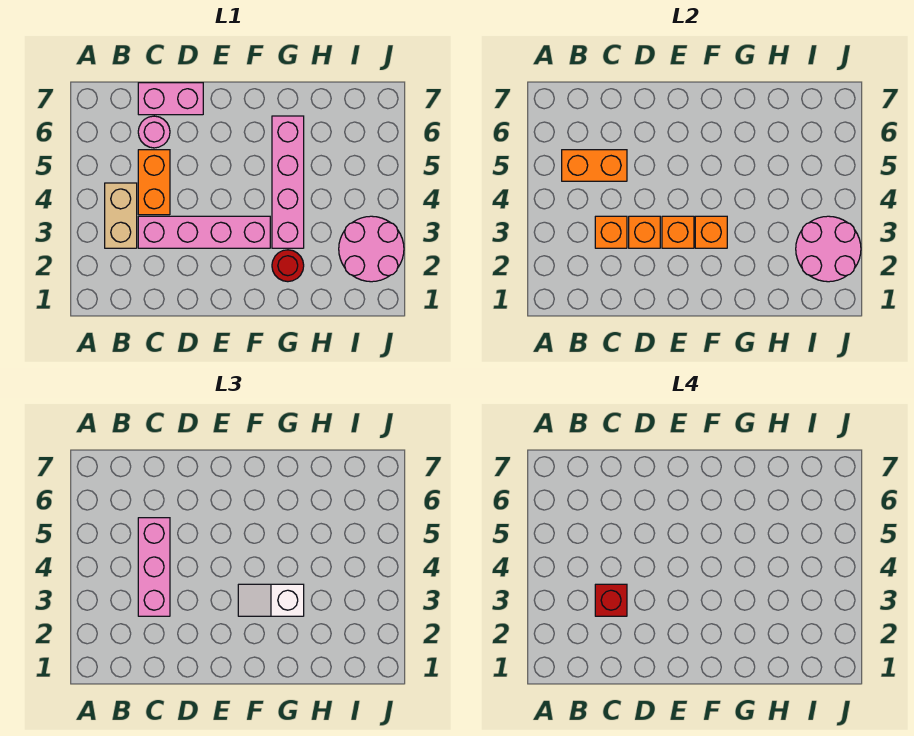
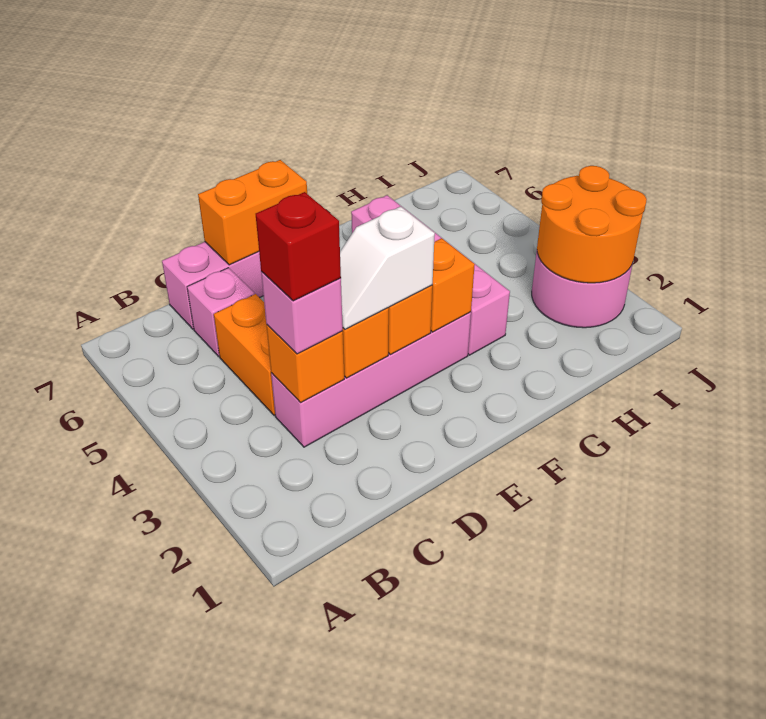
tan 1x2 brick [105,183,137,248] -> none
orange 1x2 brick [562,150,627,181] -> orange 1x2 brick moved to [198,160,307,265]
pink 1x3 brick [138,518,170,616] -> pink 1x1 brick [261,272,343,354]
pink 1x1 round brick [138,116,170,148] -> pink 1x1 brick [187,268,254,356]
white 1x2 slope [238,584,304,616] -> white 1x2 slope moved to [340,206,435,329]
red 1x1 round brick [272,250,304,282] -> none
pink 2x2 round brick [796,216,861,282] -> orange 2x2 round brick [537,166,647,283]

